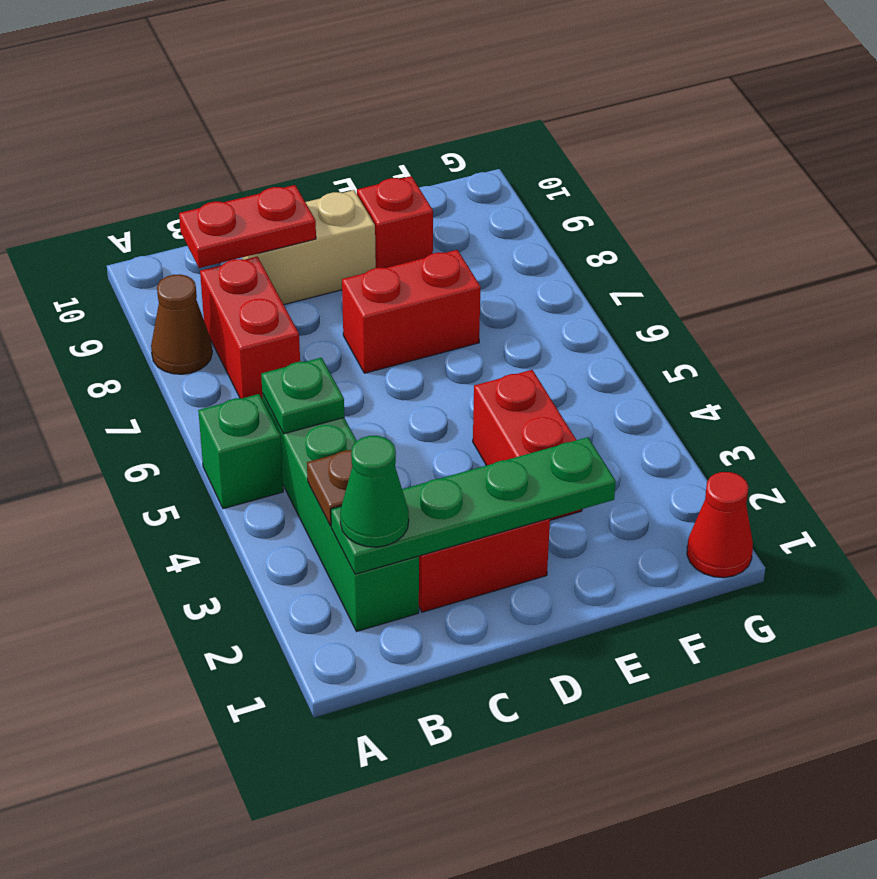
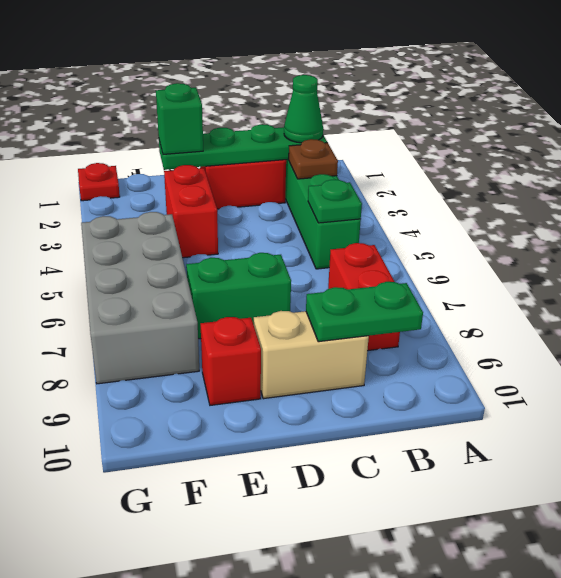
green 1x1 brick [198,394,283,509] -> green 1x1 brick moved to [156,83,203,154]
brown 1x1 cone [151,274,212,374] -> none
red 1x2 plate [179,185,316,268] -> green 1x2 plate [306,282,423,342]
red 1x2 brick [342,250,481,373] -> green 1x2 brick [186,253,291,339]
none -> grey 2x4 brick [81,212,199,384]
red 1x1 cone [687,472,753,578] -> red 1x1 plate [78,163,120,201]

